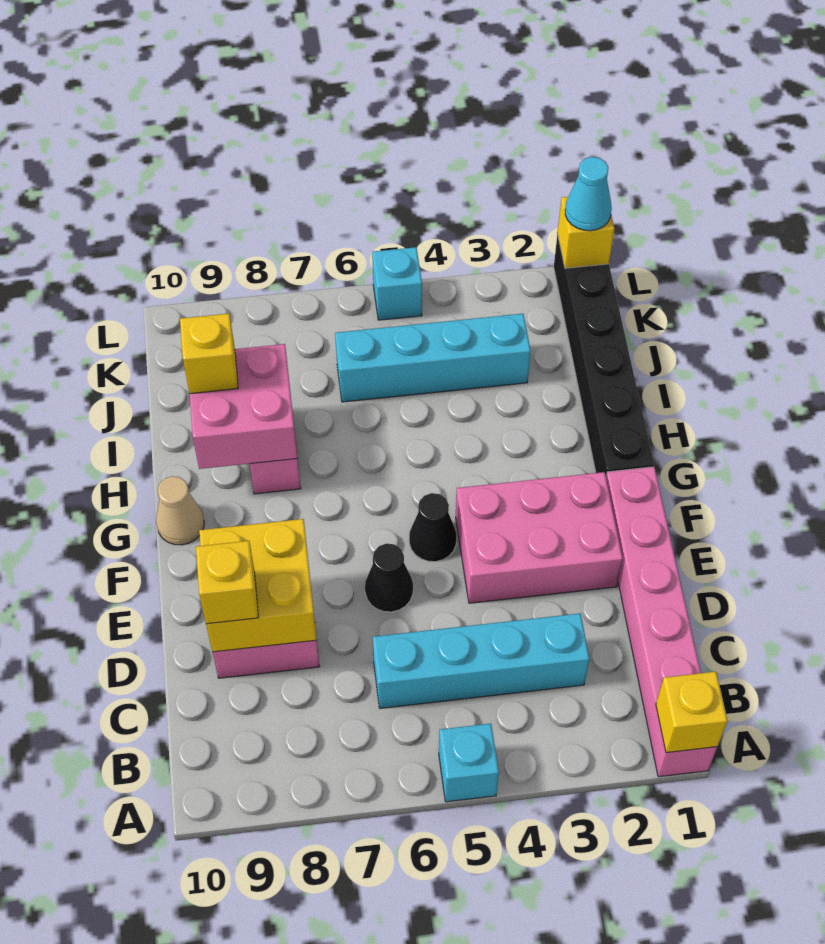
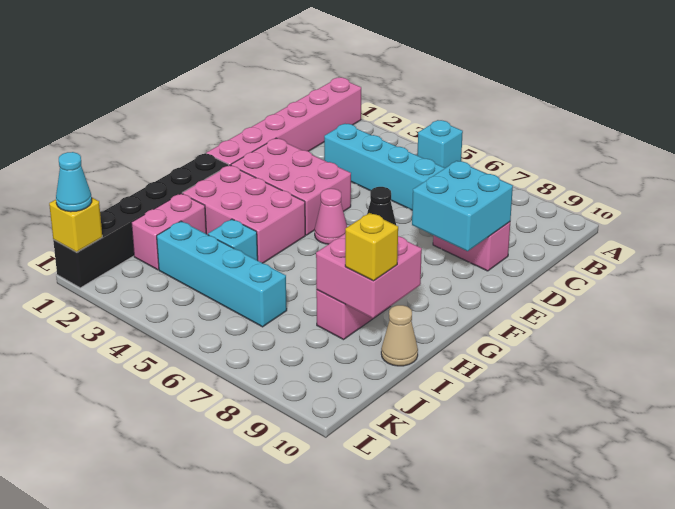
yellow 1x1 brick [656,672,728,753] -> none
yellow 2x2 brick [199,519,317,652] -> cyan 2x2 brick [412,161,513,251]
yellow 1x1 brick [196,541,258,624] -> none
black 1x1 cone [409,493,457,562] -> pink 1x1 cone [315,189,347,244]
none -> pink 2x3 brick [182,165,305,263]
tan 1x1 cone [156,476,204,545] -> tan 1x1 cone moved to [381,305,418,366]
none -> pink 1x2 brick [131,193,206,270]
cyan 1x1 brick [372,247,422,320] -> cyan 1x1 brick moved to [208,219,258,260]

